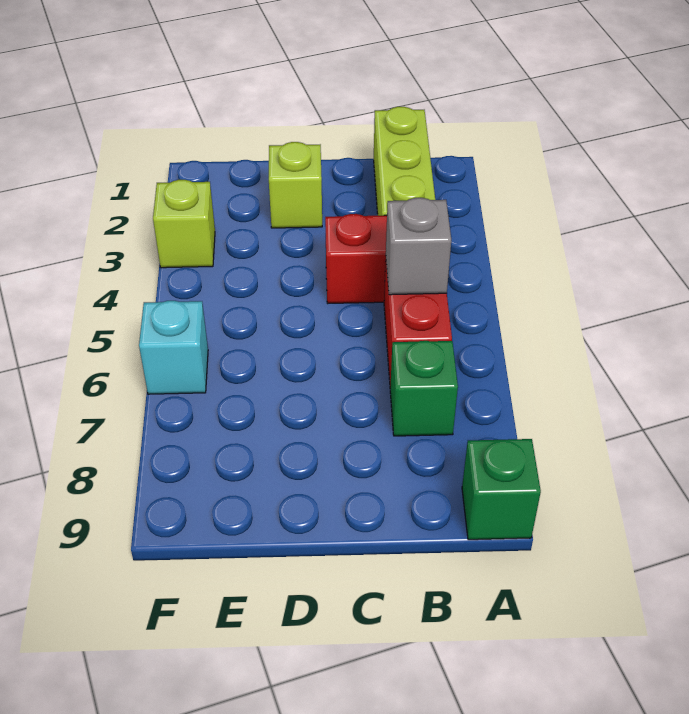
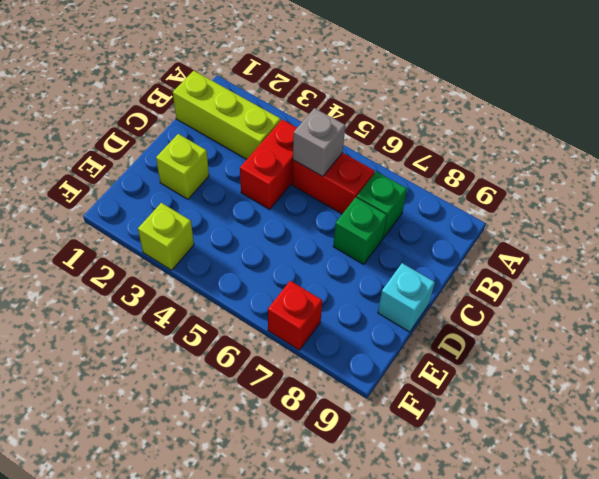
green 1x1 brick [462,439,541,540] -> green 1x1 brick moved to [333,198,387,264]
cyan 1x1 brick [139,301,208,394] -> cyan 1x1 brick moved to [378,263,435,332]
none -> red 1x1 brick [268,281,322,350]

